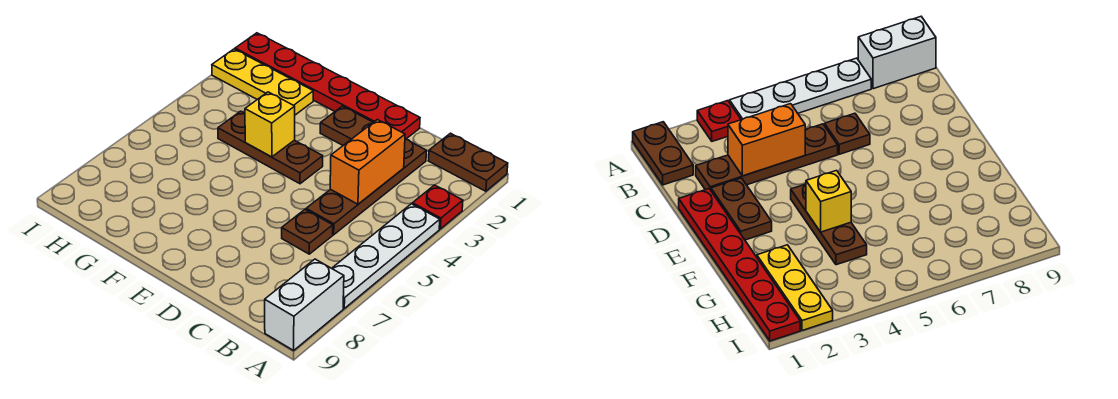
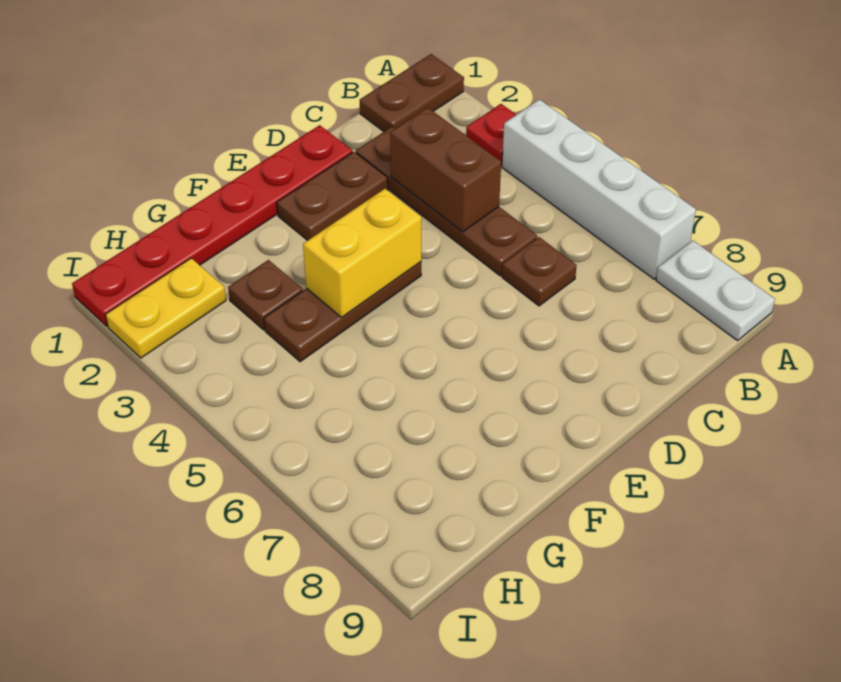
white 1x4 plate [332,204,440,308] -> white 1x4 brick [502,99,696,279]
white 1x2 brick [265,259,344,350] -> white 1x2 plate [656,240,775,341]
orange 1x2 brick [330,120,405,204] -> brown 1x2 brick [390,108,501,232]
yellow 1x1 brick [245,92,295,157] -> yellow 1x2 brick [303,189,421,317]
yellow 1x3 plate [212,49,313,115] -> yellow 1x2 plate [105,258,226,358]
none -> brown 1x1 plate [228,260,303,330]

